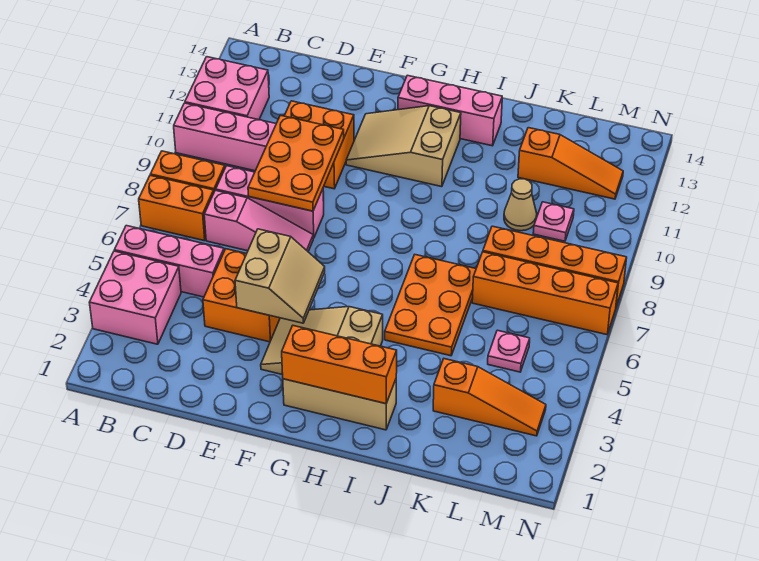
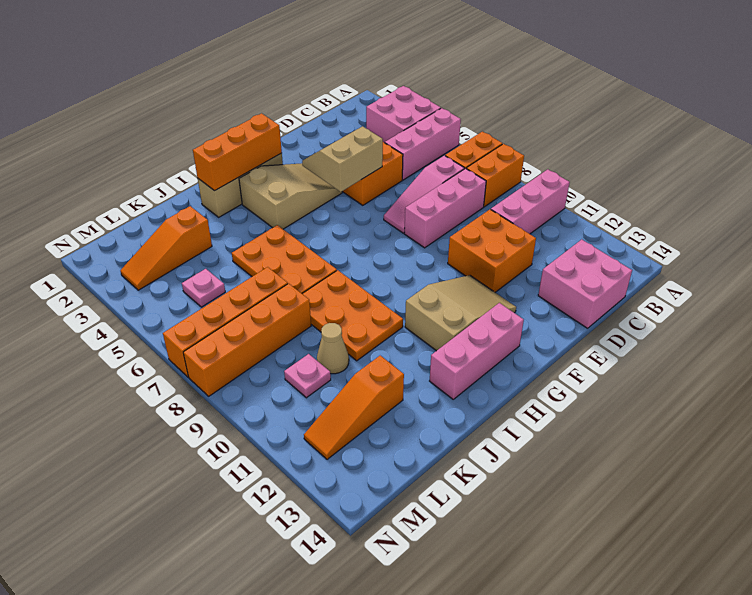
pink 2x2 brick [185,57,269,120] -> pink 2x2 brick moved to [538,239,632,328]
orange 2x3 plate [248,115,344,211] -> orange 2x3 plate moved to [302,270,403,361]
tan 2x2 slope [235,229,325,323] -> tan 2x2 slope turned to [302,126,383,192]

